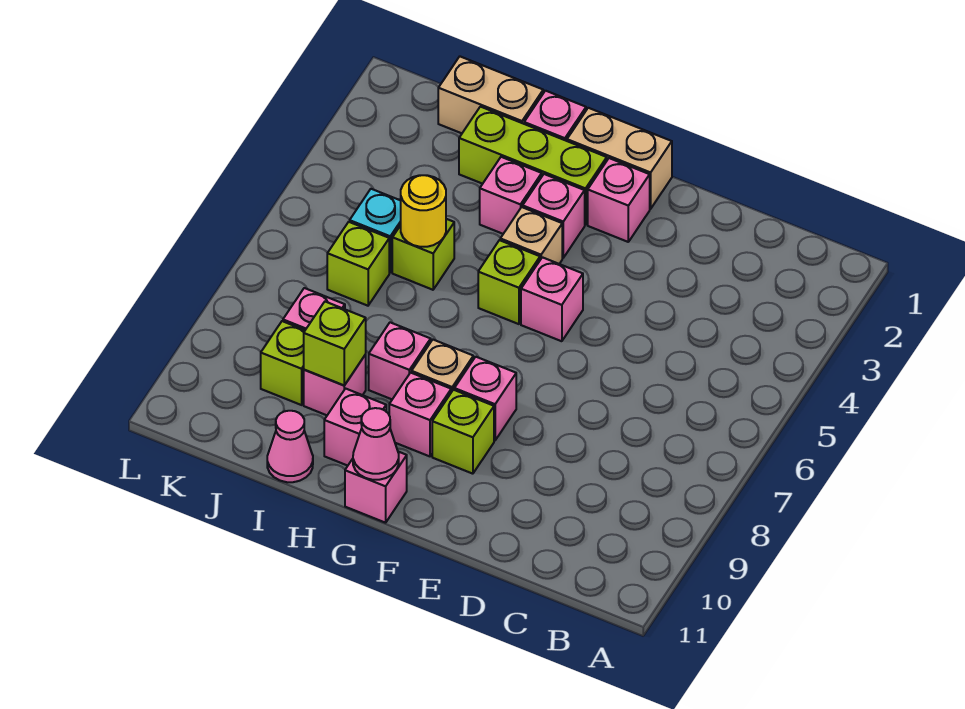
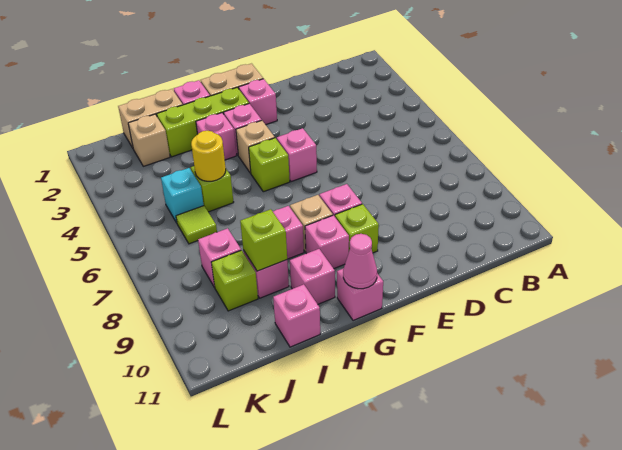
pink 1x1 cone [267,411,313,482] -> pink 1x1 brick [273,284,320,347]
none -> tan 1x1 brick [128,114,170,166]
lime 1x1 brick [327,222,389,306] -> lime 1x1 tile [176,206,217,244]

